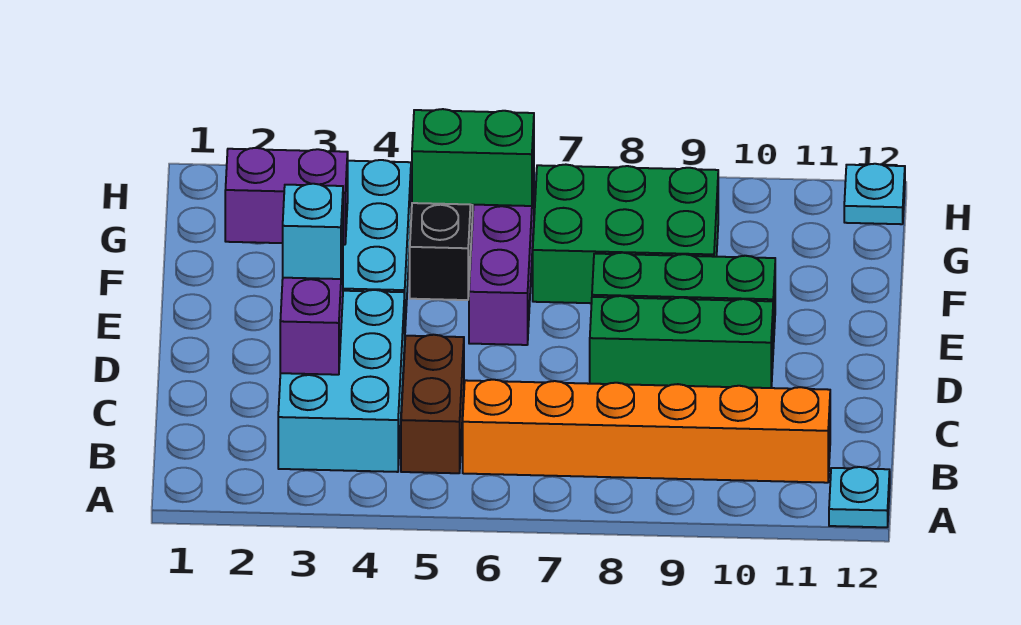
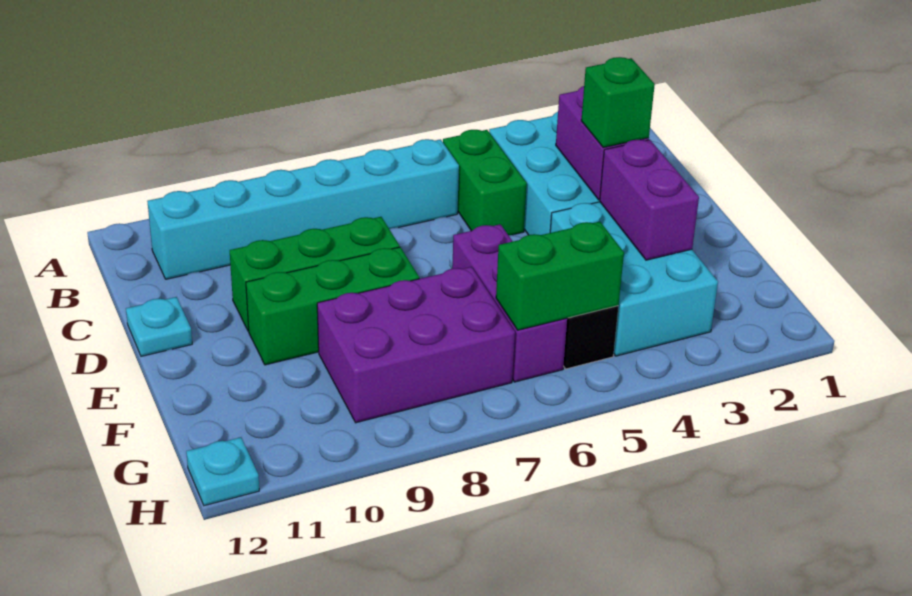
cyan 1x1 plate [829,467,890,527] -> cyan 1x1 plate moved to [126,297,192,356]
brown 1x2 brick [401,335,464,473] -> green 1x2 brick [443,130,527,235]
orange 1x6 brick [463,380,830,483] -> cyan 1x6 brick [147,139,459,279]
cyan 1x1 brick [283,184,343,279] -> green 1x1 brick [581,57,655,148]
purple 1x2 brick [225,148,348,245] -> purple 1x2 brick turned to [600,140,699,260]
green 2x3 brick [533,165,718,303] -> purple 2x3 brick [317,267,515,423]

